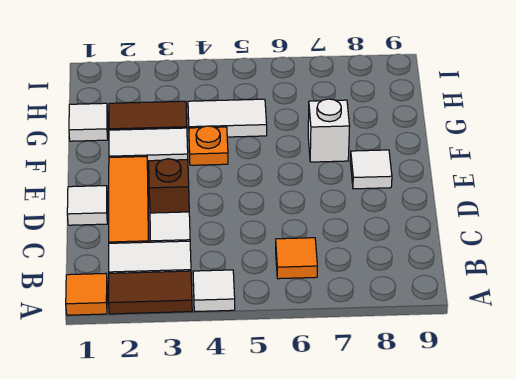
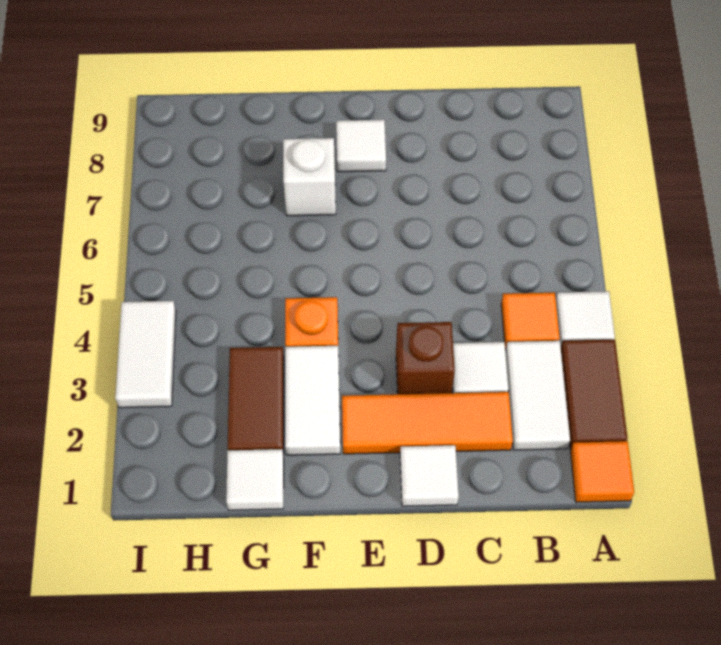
orange 1x1 tile [276,238,317,279] -> orange 1x1 tile moved to [501,293,560,349]
white 1x2 tile [188,99,267,137] -> white 1x2 tile moved to [115,301,176,408]

